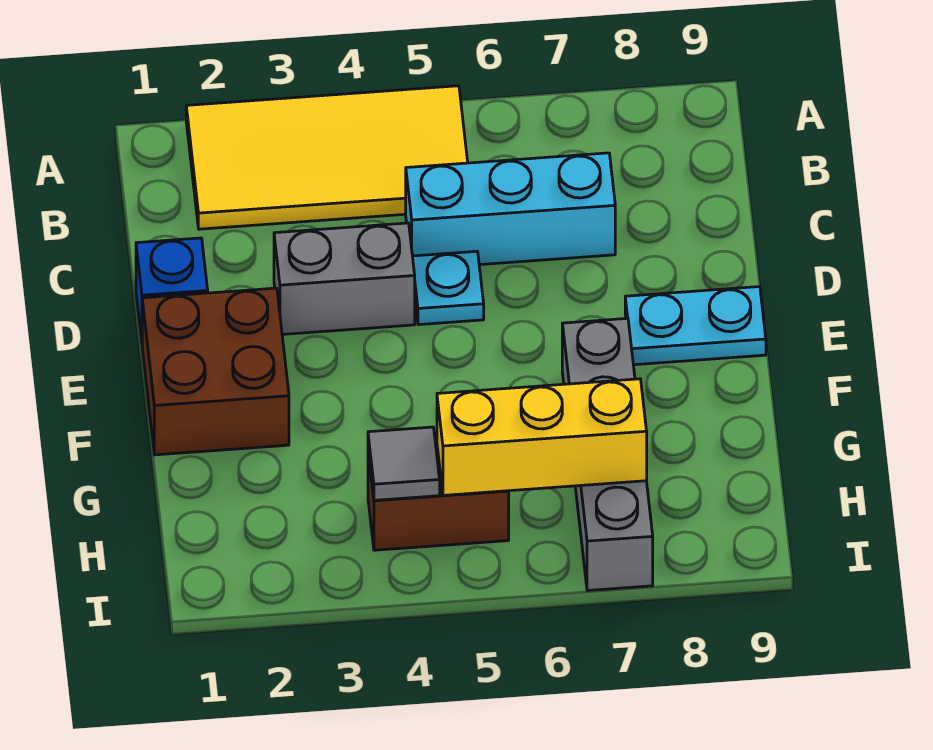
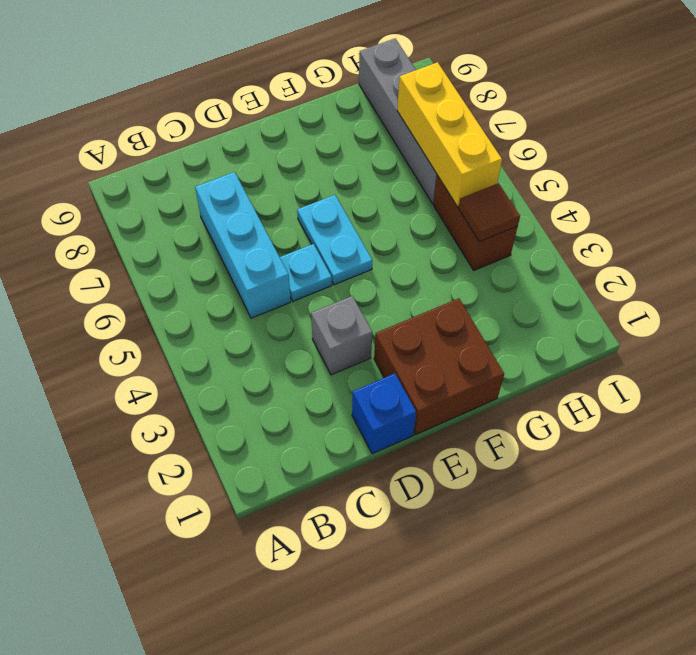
yellow 2x4 tile [186,86,468,229] -> none
grey 1x2 brick [274,223,415,334] -> grey 1x1 brick [311,296,372,375]
cyan 1x2 plate [625,287,766,365] -> cyan 1x2 plate moved to [297,195,373,285]
grey 1x4 brick [562,318,653,591] -> grey 1x4 brick turned to [359,38,438,204]
grey 1x1 tile [368,427,440,500] -> brown 1x1 tile [459,183,520,242]

